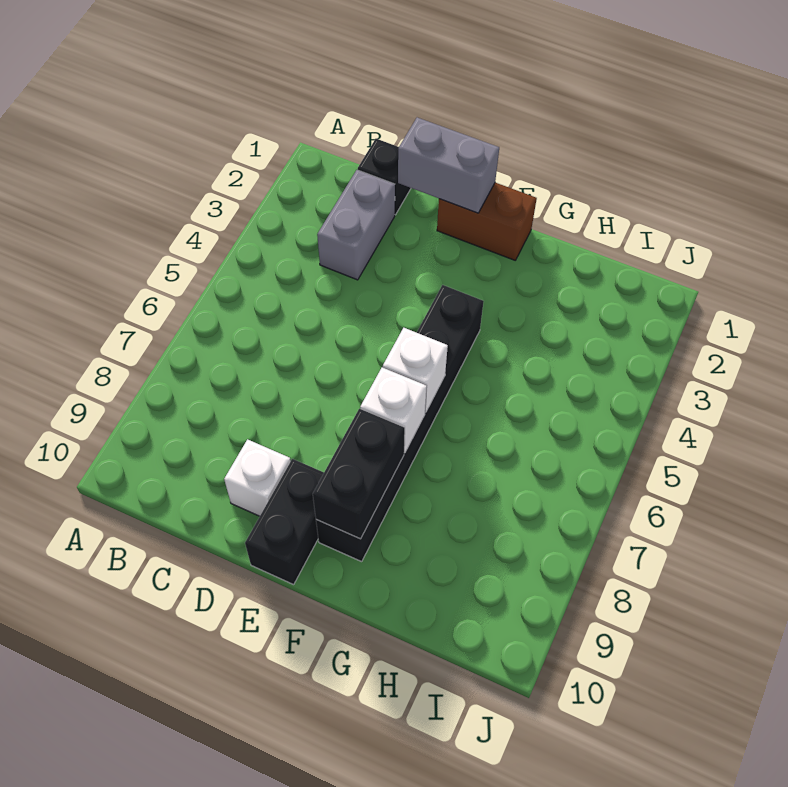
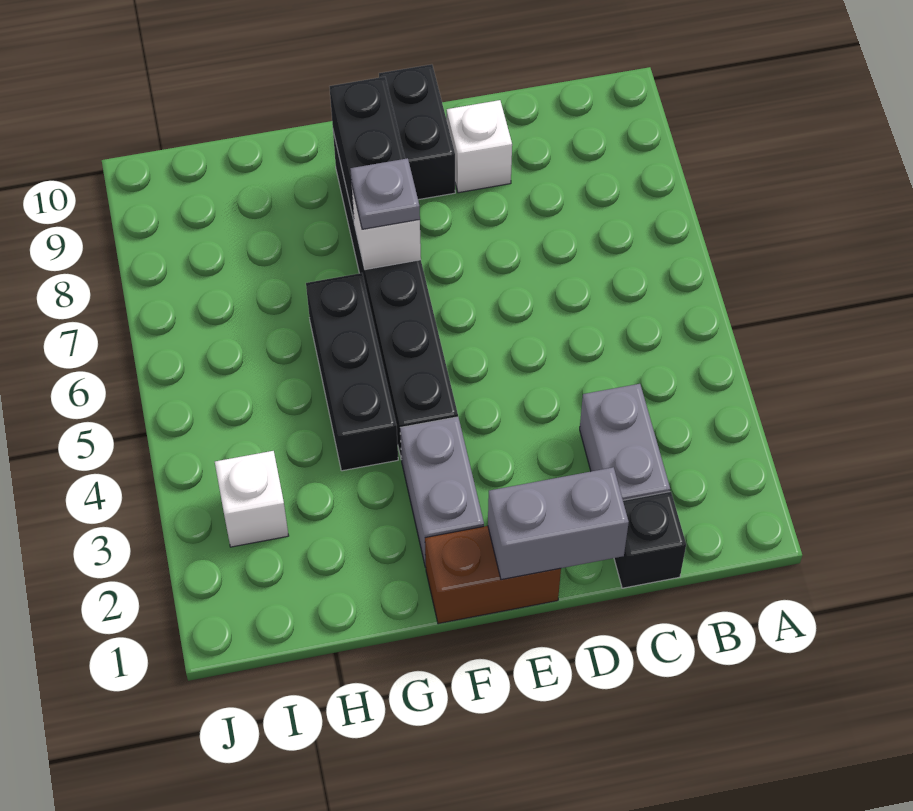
none -> grey 1x2 brick [400,417,484,567]
white 1x1 brick [383,328,448,412] -> white 1x1 brick moved to [215,451,289,547]
none -> grey 1x1 plate [350,158,420,229]
none -> black 1x3 brick [306,273,398,471]

